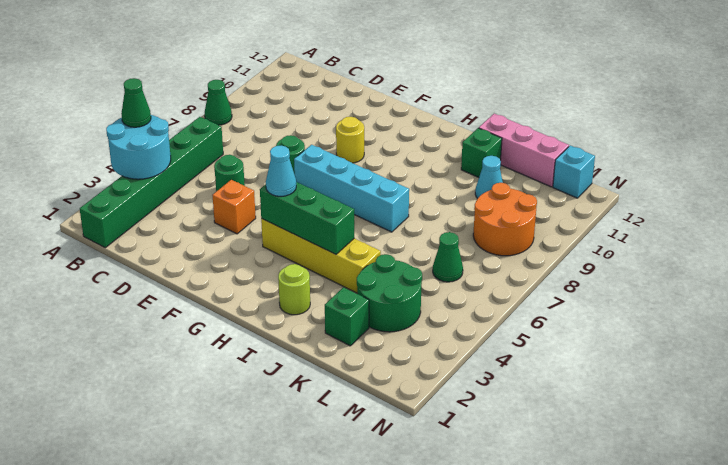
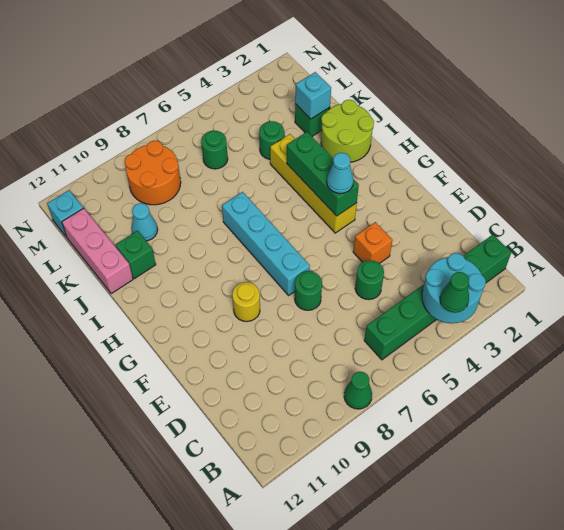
lime 1x1 round brick [278,264,310,315] -> lime 2x2 round brick [321,100,374,162]
none -> cyan 1x1 brick [295,72,331,119]
green 2x2 round brick [357,254,422,332] -> green 1x1 round brick [259,121,284,159]
green 1x1 cone [433,232,463,282] -> green 1x1 round brick [201,131,228,169]

